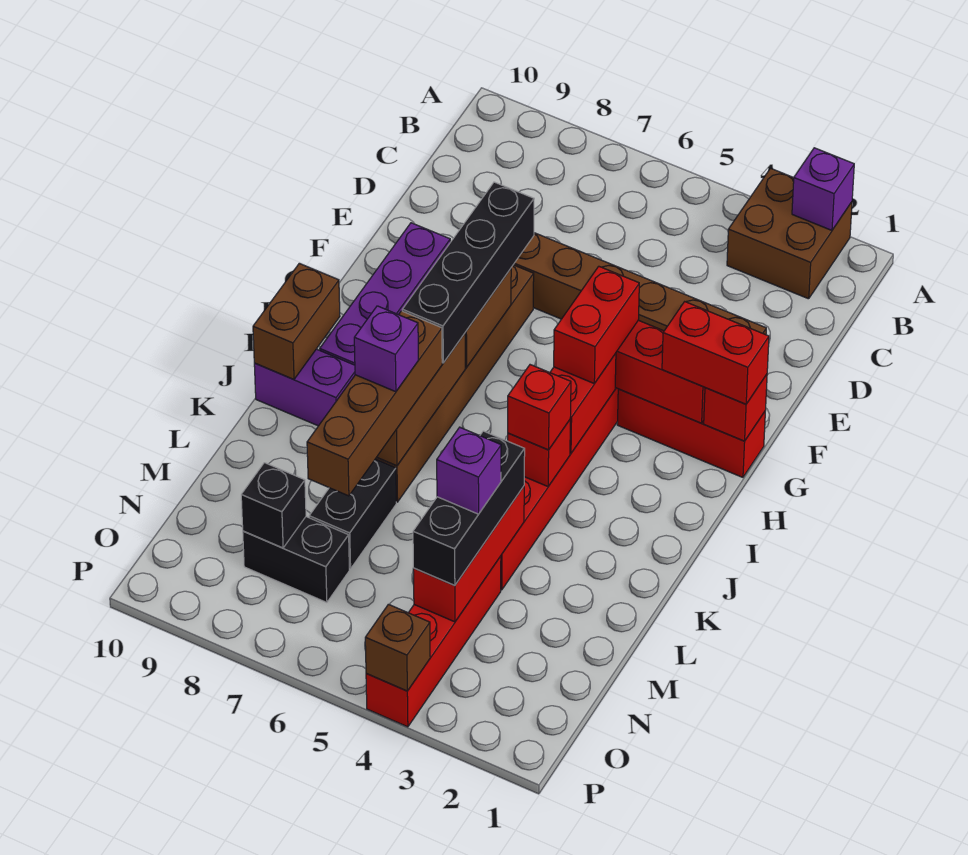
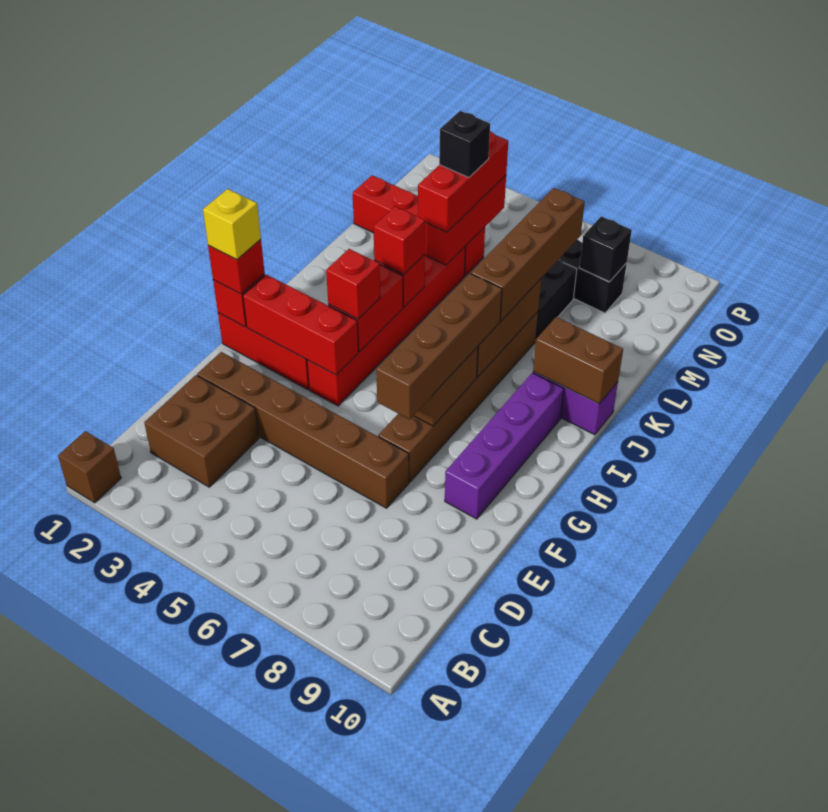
brown 2x2 brick [727,168,852,299] -> brown 2x2 brick moved to [144,375,259,487]
purple 1x1 brick [792,148,854,230] -> none
black 1x4 brick [402,182,534,363] -> brown 1x4 brick [376,273,502,419]
red 1x2 brick [662,302,769,404] -> red 1x1 brick [208,239,265,294]
none -> yellow 1x1 brick [203,189,261,260]
red 1x2 brick [554,266,639,383] -> red 1x1 brick [326,249,380,319]
brown 1x2 brick [253,263,340,380] -> brown 1x2 brick turned to [533,317,623,404]
purple 1x1 brick [354,306,418,392] -> none
black 1x3 brick [413,431,525,586] -> red 1x3 brick [418,131,508,232]
red 1x4 brick [366,556,501,727] -> red 1x4 brick turned to [353,175,485,276]
purple 1x1 brick [437,427,501,514] -> black 1x1 brick [439,111,490,178]
brown 1x1 brick [365,604,430,691] -> brown 1x1 brick moved to [58,431,121,503]

